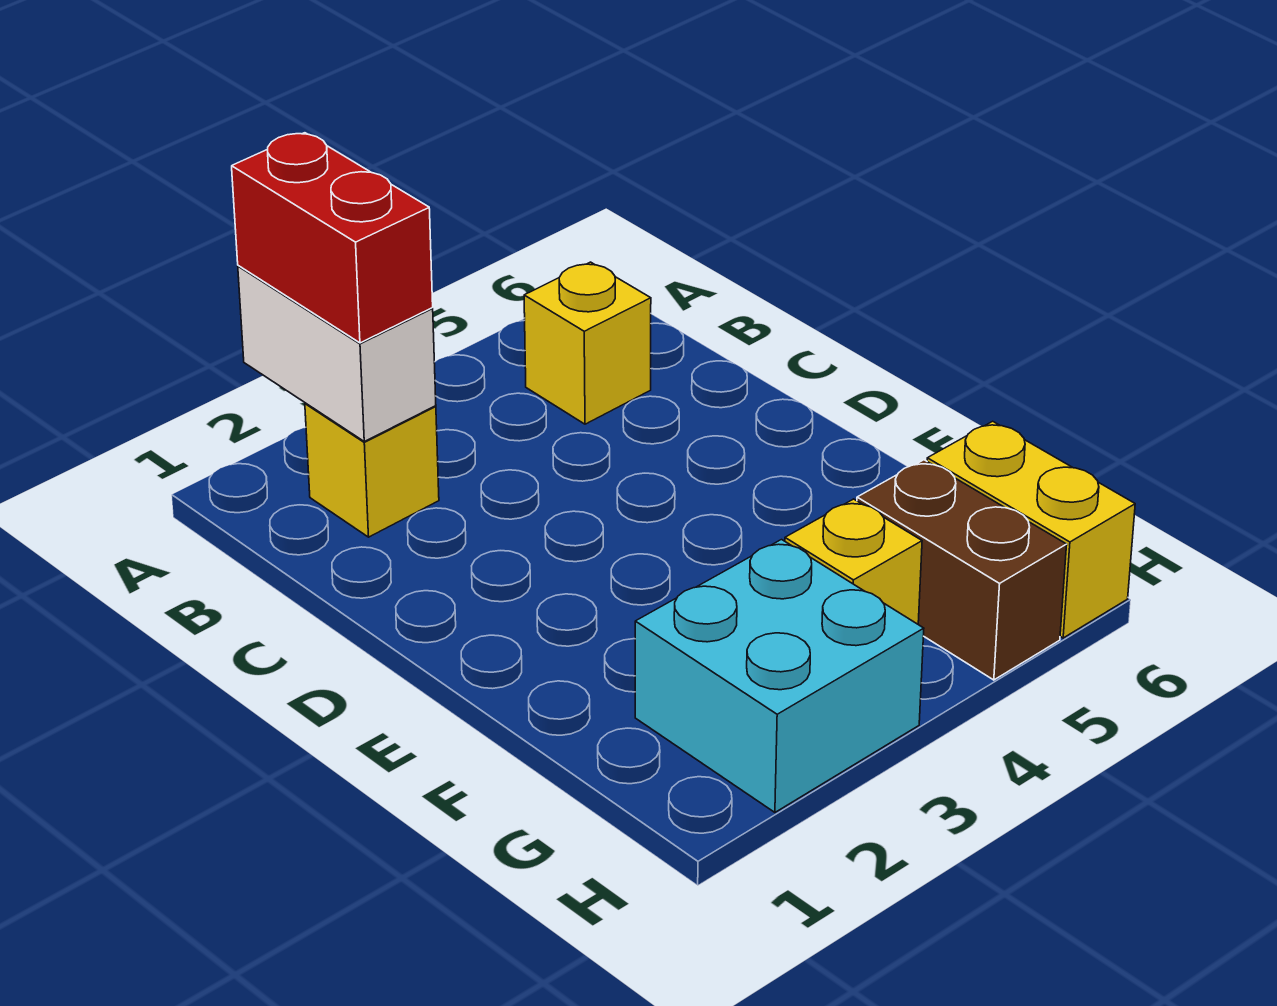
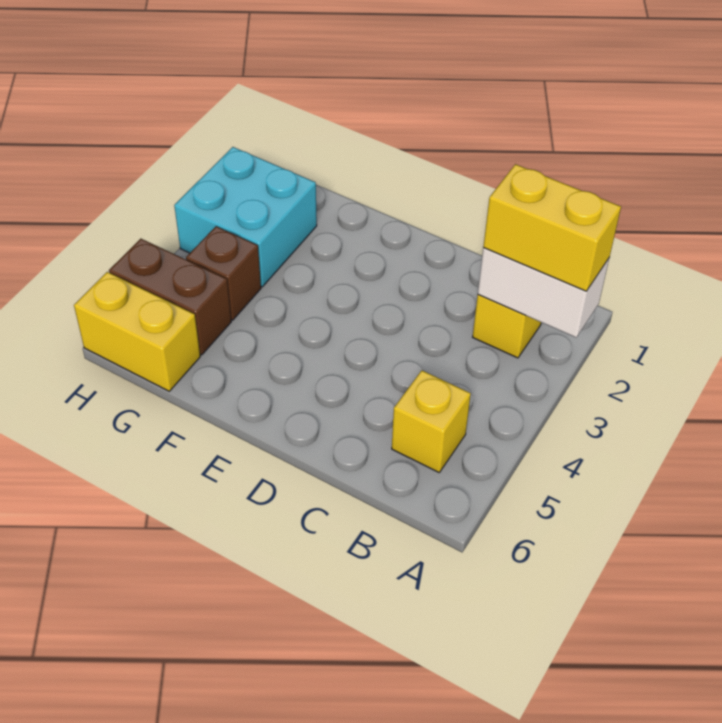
red 1x2 brick [232,133,433,343] -> yellow 1x2 brick [483,164,621,291]
yellow 1x1 brick [785,499,922,624] -> brown 1x1 brick [186,226,261,320]

